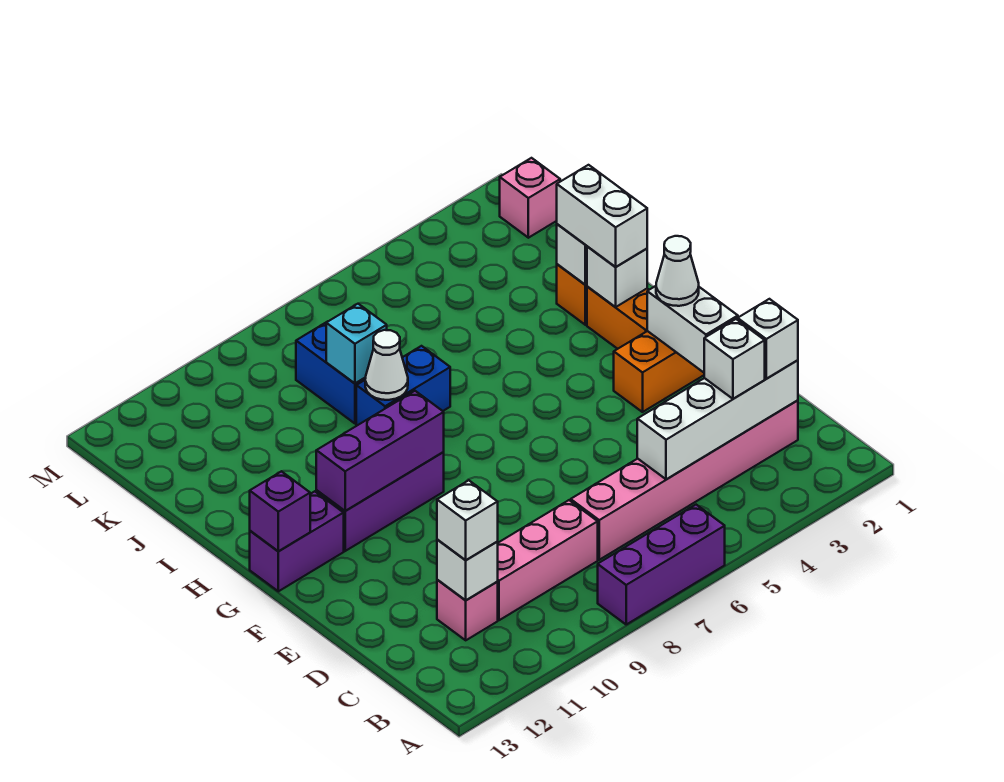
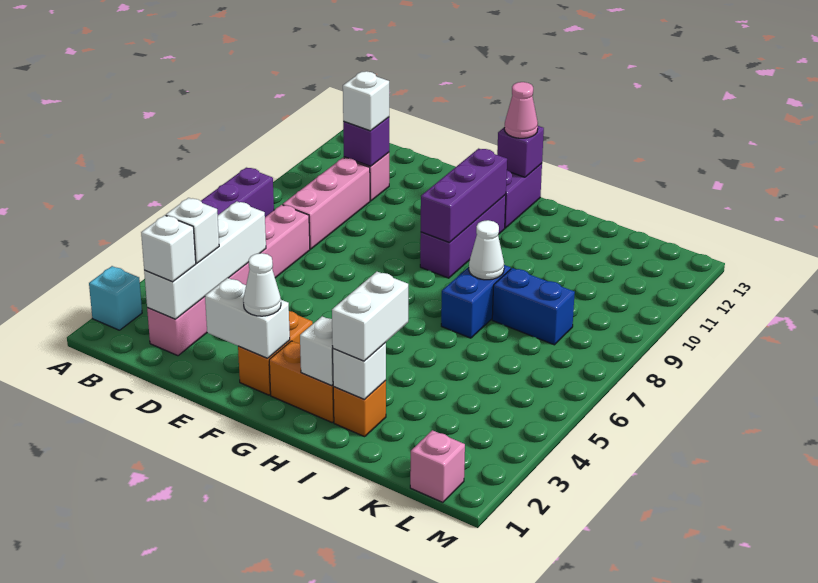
white 1x1 brick [437,539,498,600] -> purple 1x1 brick [343,117,389,166]
none -> pink 1x1 cone [504,82,538,138]
white 1x2 brick [557,165,647,267] -> white 1x2 brick turned to [332,272,408,361]
cyan 1x1 brick [326,304,387,383] -> cyan 1x1 brick moved to [89,266,142,330]

